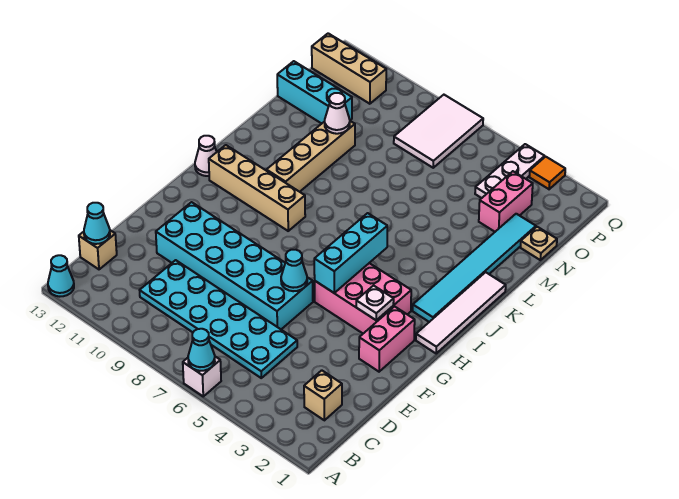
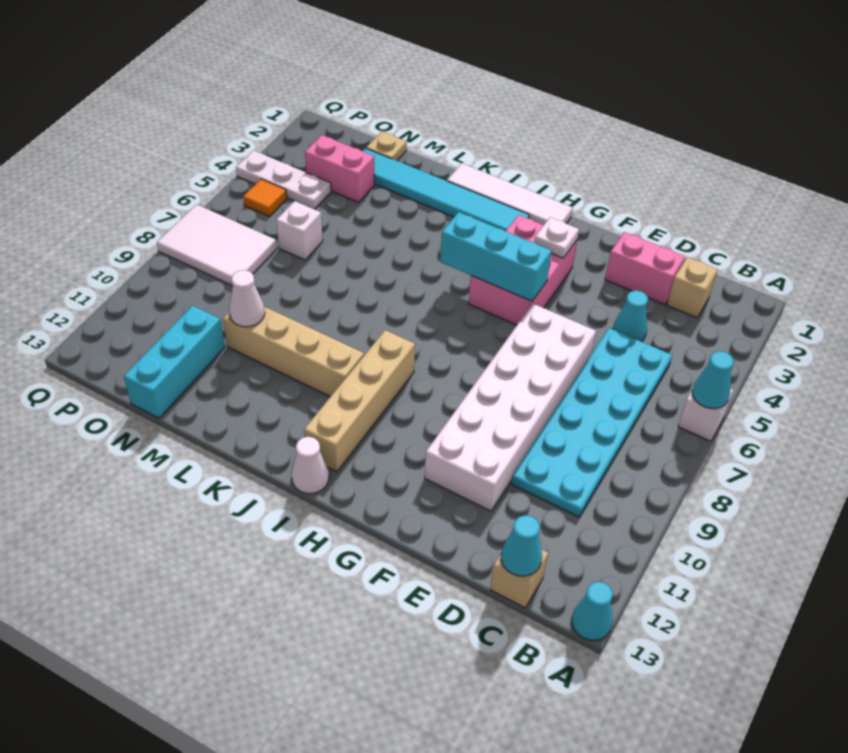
cyan 2x6 brick [156,202,313,329] -> white 2x6 brick [425,304,596,511]
pink 1x2 brick [359,307,415,372] -> pink 1x2 brick moved to [605,232,685,304]
cyan 1x1 cone [281,250,307,291] -> cyan 1x1 cone moved to [613,290,648,341]
none -> white 1x1 brick [276,201,323,260]
tan 1x3 brick [312,33,386,104] -> none
orange 1x1 tile [529,157,565,189] -> orange 1x1 tile moved to [243,179,287,216]

